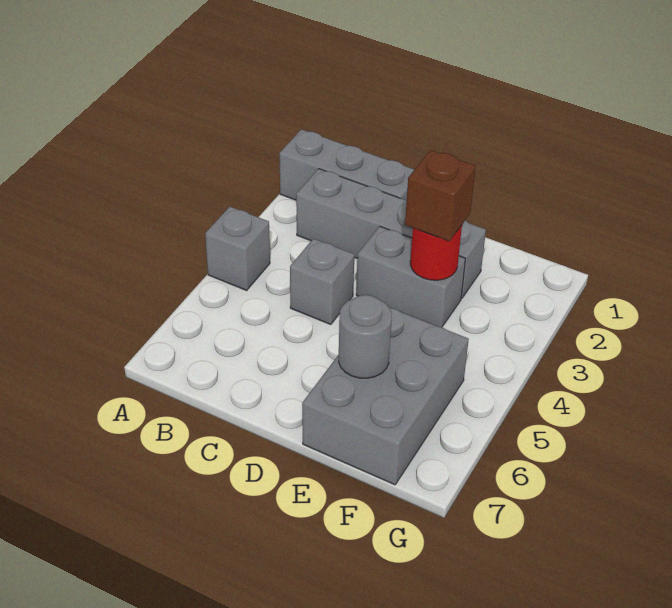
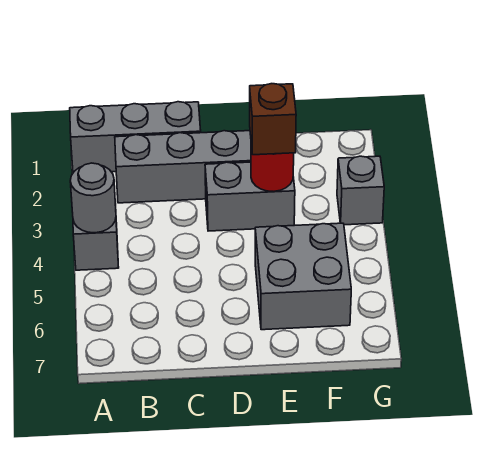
grey 1x1 brick [290,239,354,325] -> grey 1x1 brick moved to [337,156,384,225]
grey 2x3 brick [302,308,469,485] -> grey 2x2 brick [255,223,351,330]
grey 1x1 round brick [338,295,392,378] -> grey 1x1 round brick moved to [70,163,116,233]

